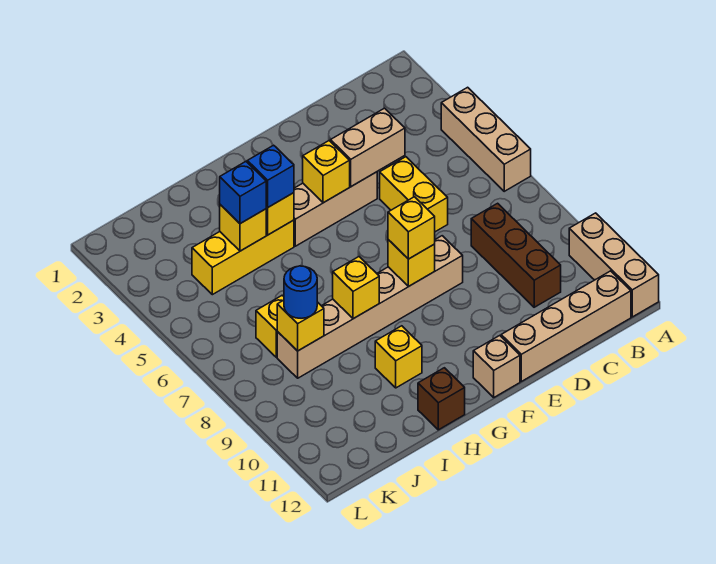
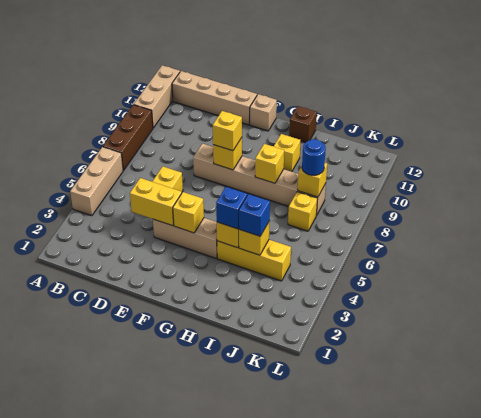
brown 1x3 brick [471,203,561,307] -> brown 1x3 brick moved to [103,105,153,170]
tan 1x2 brick [331,108,405,187] -> yellow 1x2 brick [130,178,182,226]

